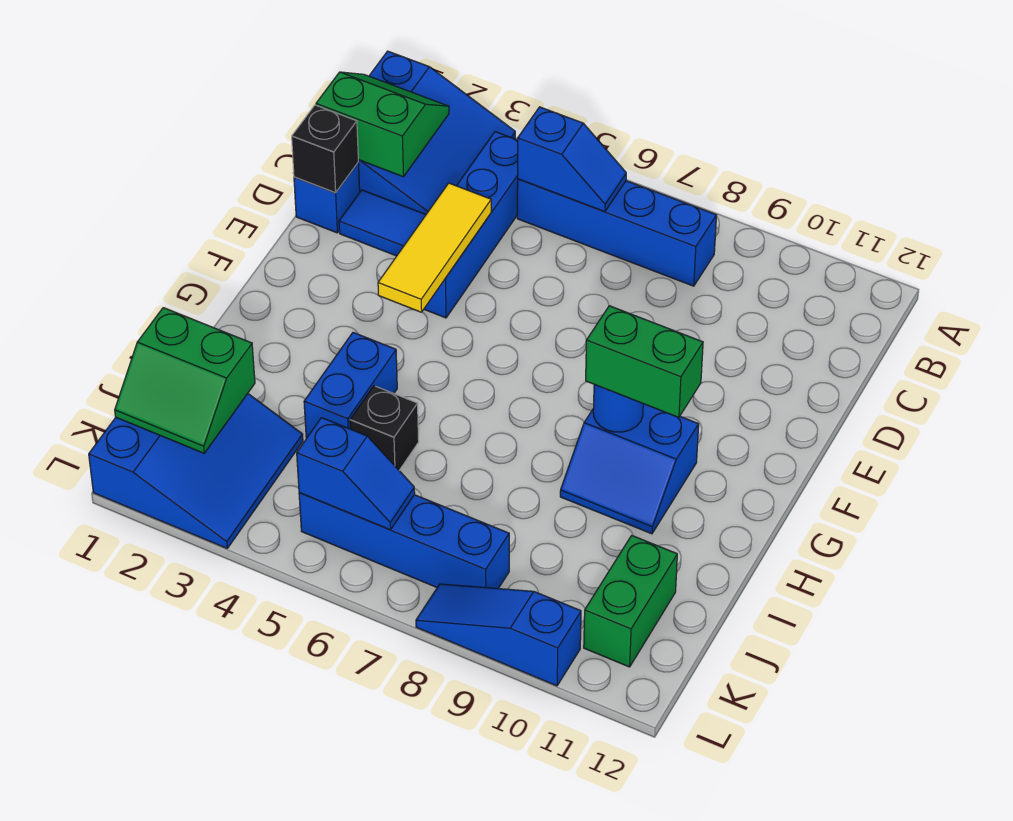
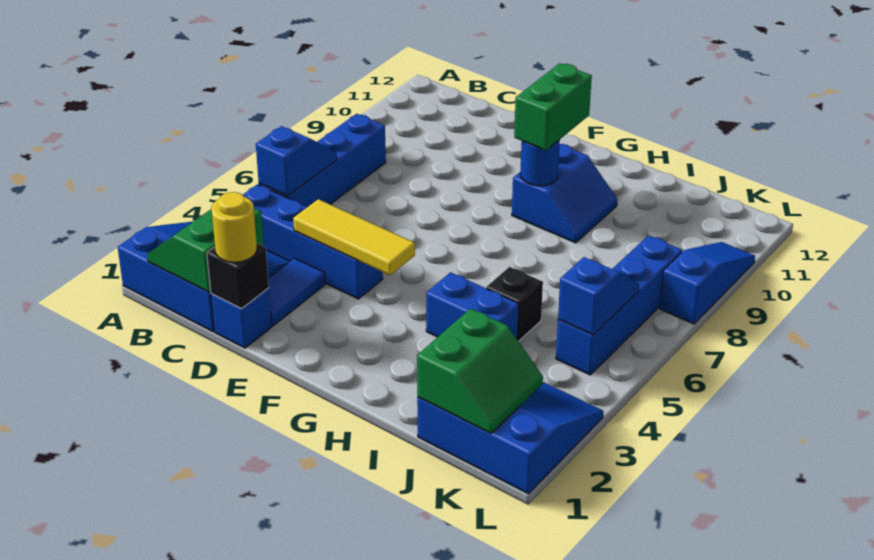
none -> yellow 1x1 round brick [211,192,257,262]
green 1x2 brick [584,535,677,667] -> none
blue 1x3 slope [416,584,581,686] -> blue 1x3 slope turned to [660,242,755,324]

